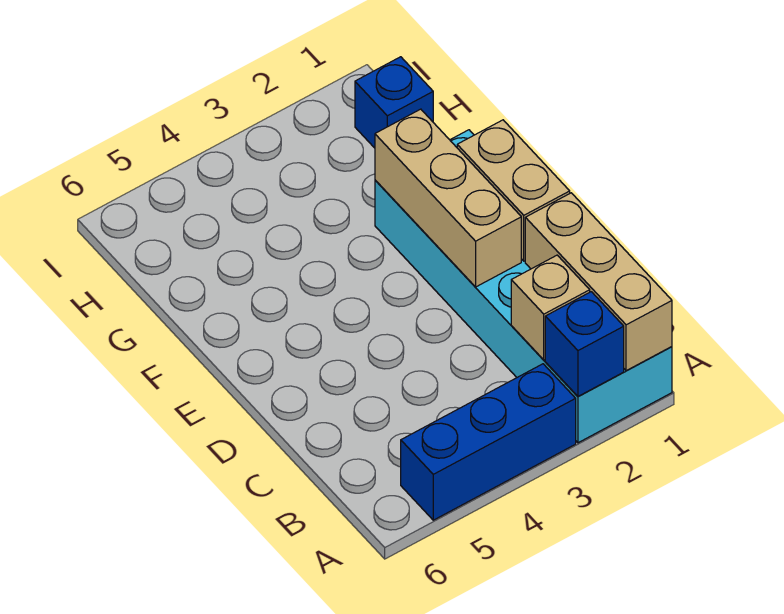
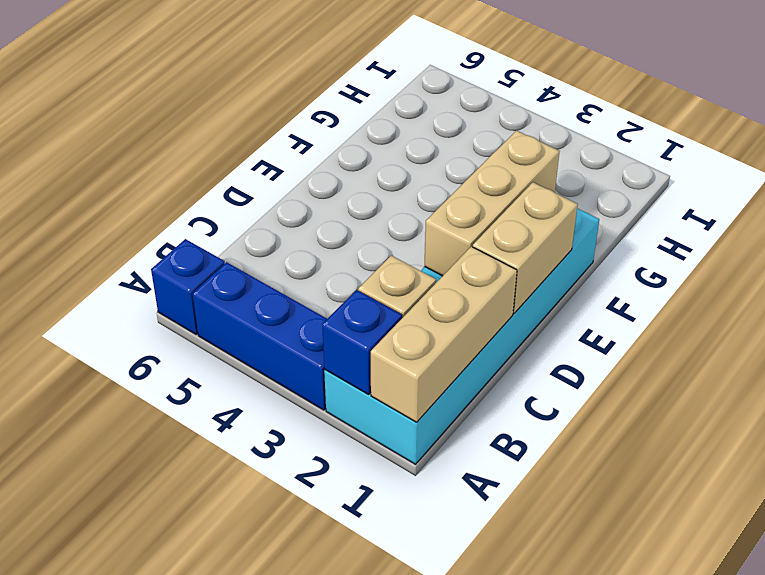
blue 1x1 brick [355,57,433,148] -> blue 1x1 brick moved to [151,239,225,334]

